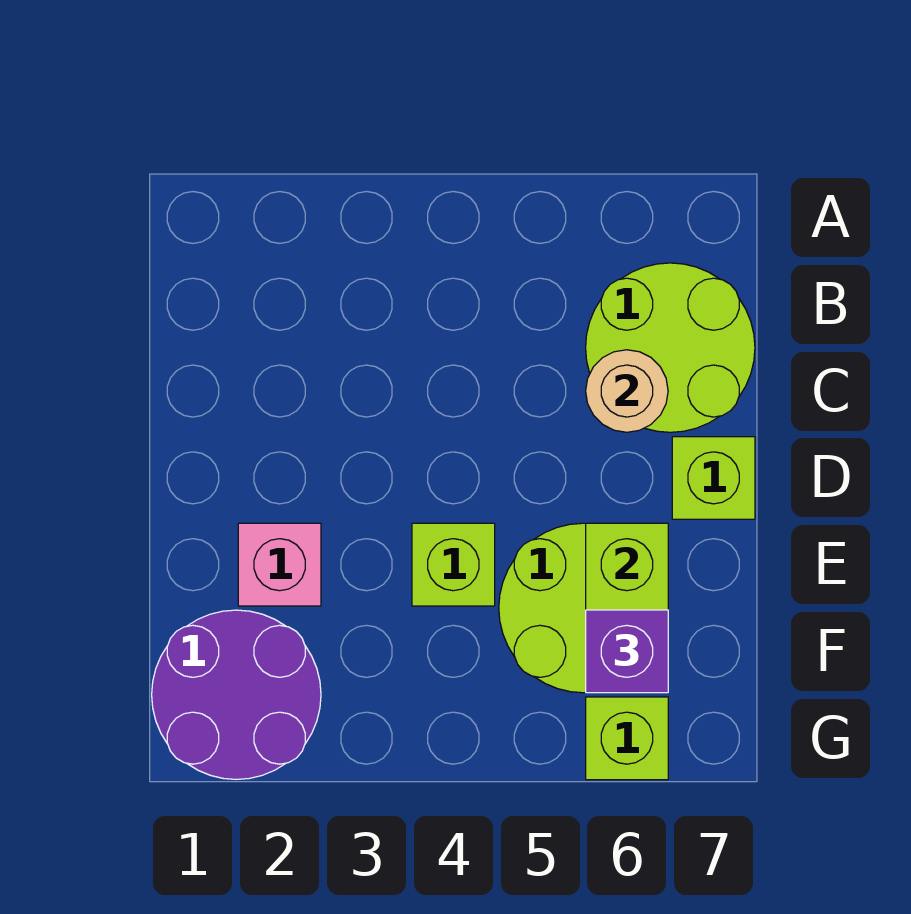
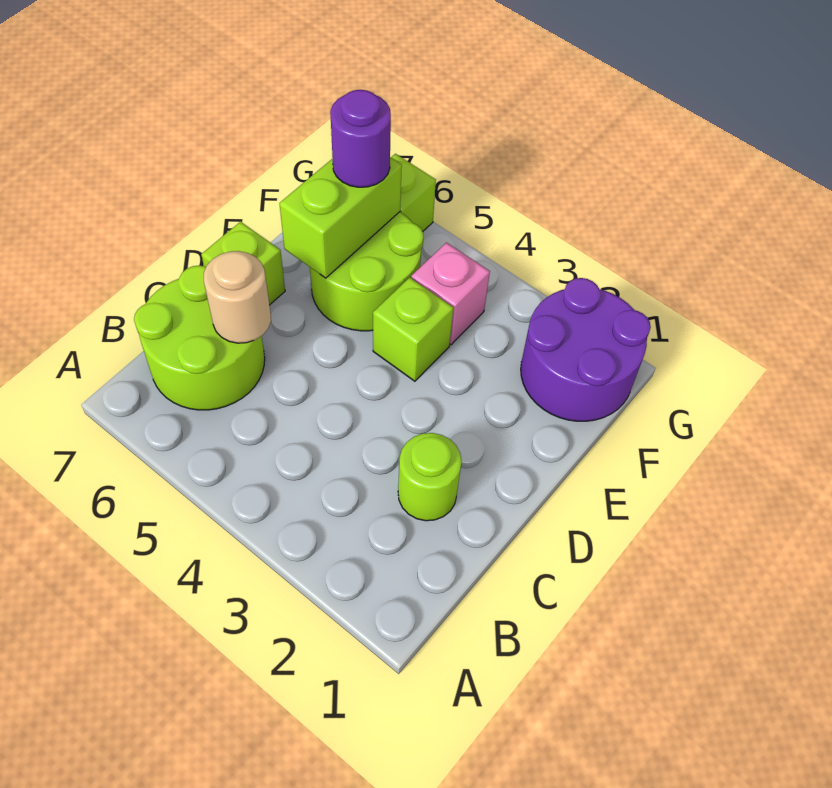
none -> lime 1x1 round brick [398,433,461,521]
pink 1x1 brick [238,523,321,606] -> pink 1x1 brick moved to [411,243,490,345]
purple 1x1 brick [586,610,668,693] -> purple 1x1 round brick [330,90,391,187]

